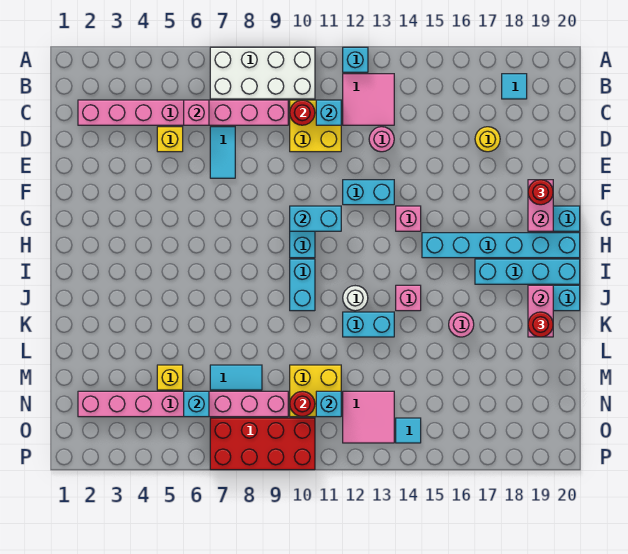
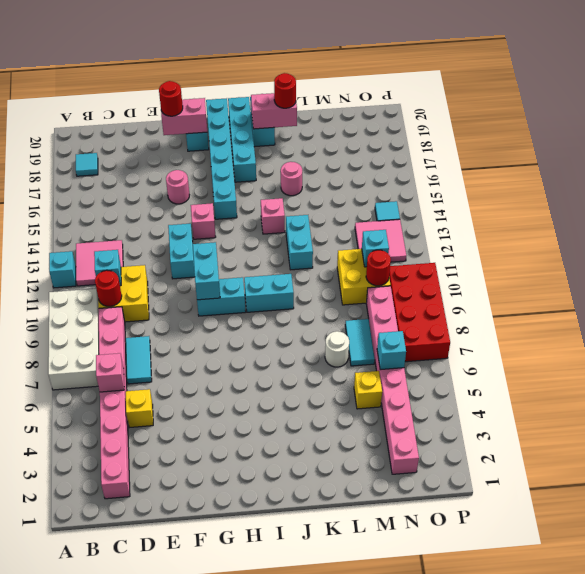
cyan 1x2 tile [210,127,235,178] -> cyan 1x2 tile turned to [126,336,152,384]
pink 1x1 round brick [369,127,394,152] -> pink 1x1 round brick moved to [166,170,189,204]
yellow 1x1 round brick [475,127,500,152] -> none
white 1x1 round brick [343,286,368,311] -> white 1x1 round brick moved to [325,331,349,367]

